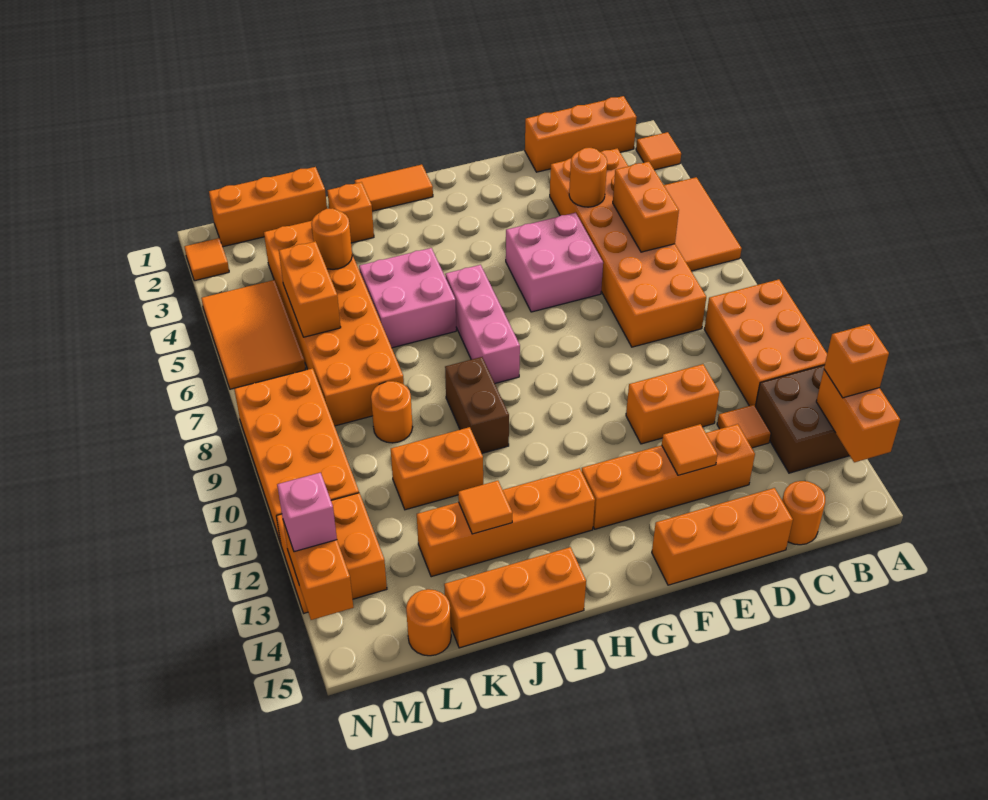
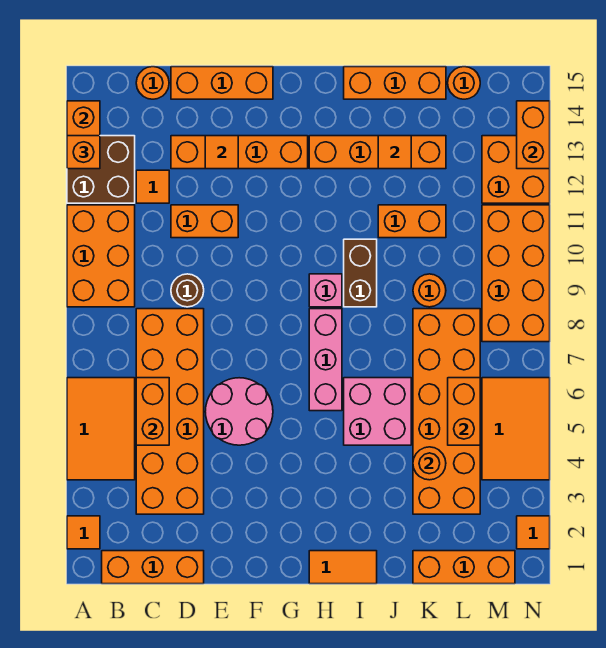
orange 1x1 round brick [569,148,607,207] -> none
none -> brown 1x1 round brick [171,274,204,307]
pink 2x2 brick [506,213,603,312] -> pink 2x2 round brick [205,378,273,445]
orange 1x1 brick [327,182,374,243] -> none
pink 1x1 brick [277,473,337,552] -> pink 1x1 brick moved to [309,274,342,307]

